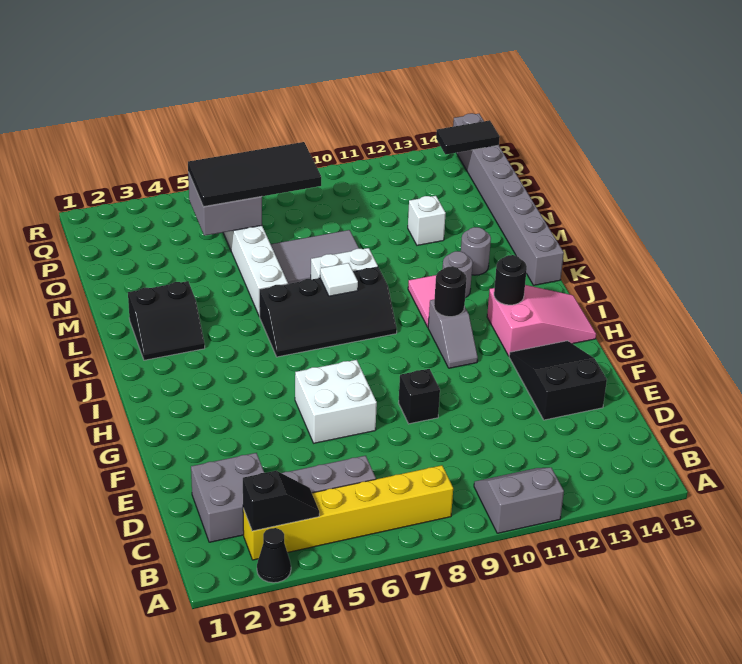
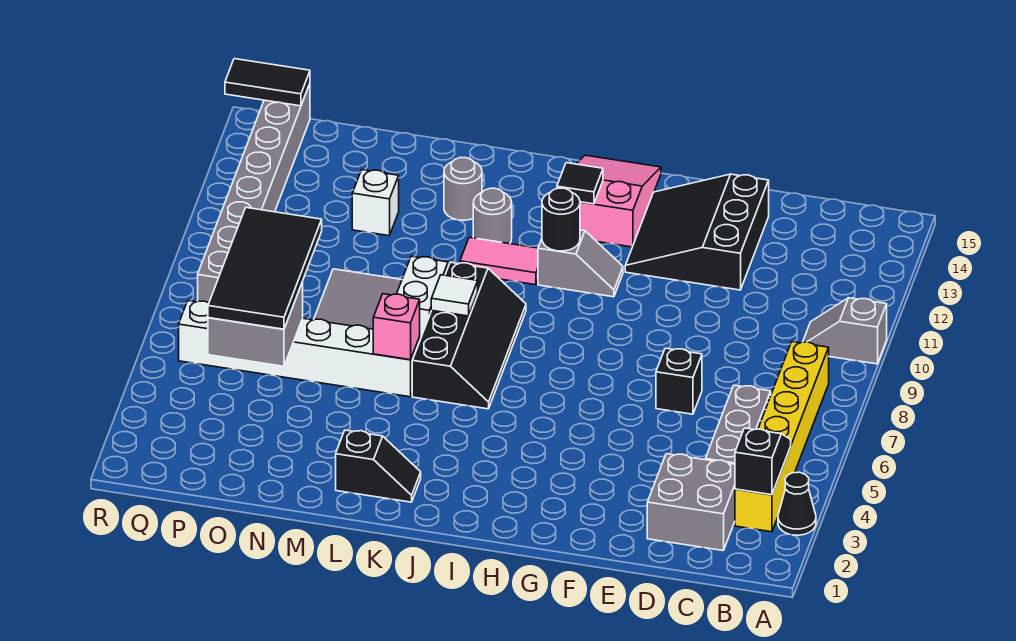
grey 2x2 slope [474,468,564,533] -> grey 1x2 slope [803,298,887,364]
black 2x3 slope [509,341,607,420] -> black 3x3 slope [625,174,769,290]
white 2x2 brick [295,360,377,443] -> none
black 1x1 brick [399,369,440,424] -> black 1x1 brick moved to [656,348,702,414]
black 1x1 round brick [494,255,527,305] -> black 1x1 tile [557,163,603,204]
black 2x2 slope [128,281,205,360] -> black 1x2 slope [336,430,421,502]
grey 1x8 brick [453,113,564,285] -> grey 1x8 brick turned to [198,84,310,303]
none -> pink 1x1 brick [373,294,420,360]
black 1x2 tile [436,120,500,154] -> black 1x2 tile turned to [225,59,310,106]

